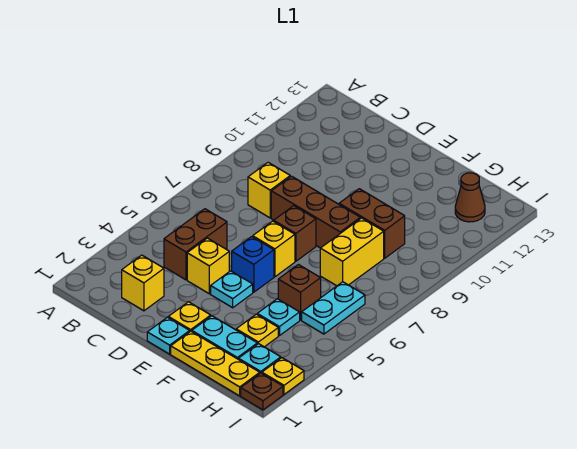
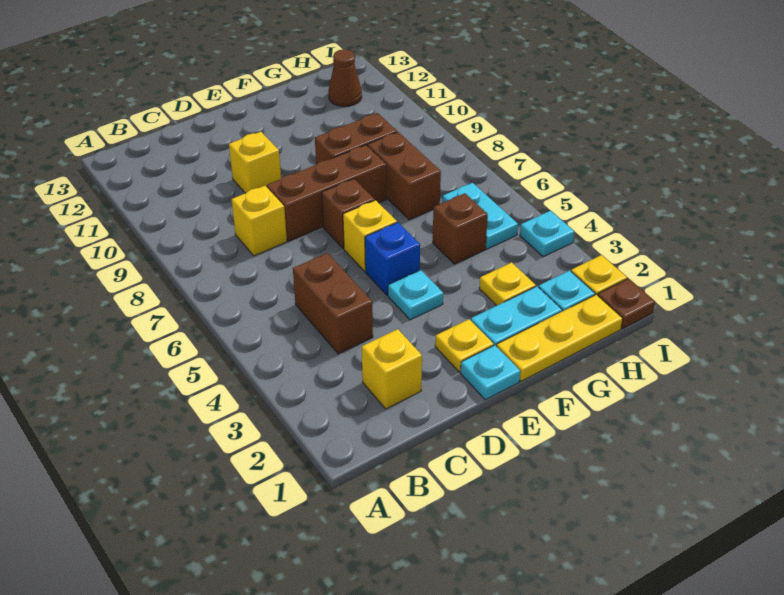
yellow 1x1 brick [187,238,229,294] -> yellow 1x1 brick moved to [229,132,281,193]
cyan 1x1 plate [257,299,300,336] -> cyan 1x1 plate moved to [520,211,574,257]
yellow 1x2 brick [320,218,384,286] -> brown 1x2 brick [368,132,441,220]

